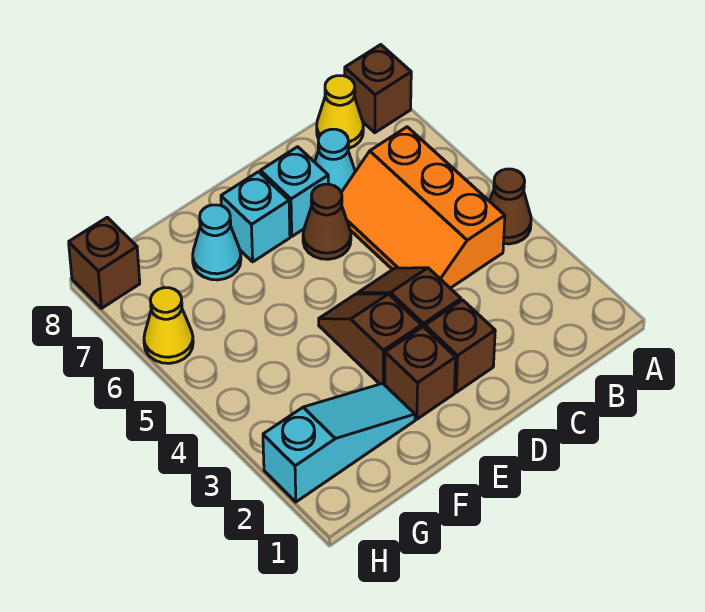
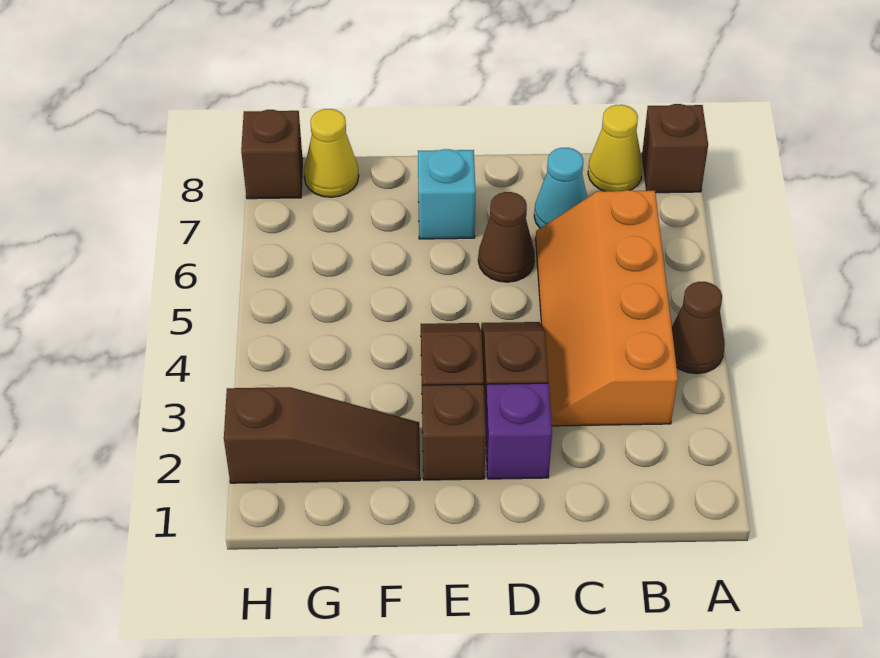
orange 2x3 slope [341,127,505,288] -> orange 2x4 slope [536,190,678,426]
brown 1x1 brick [425,300,495,392] -> purple 1x1 brick [485,383,552,479]
cyan 1x1 brick [261,147,328,236] -> none
cyan 1x3 slope [263,384,415,502] -> brown 1x3 slope [224,387,420,483]
cyan 1x1 cone [193,205,241,280] -> none
yellow 1x1 cone [144,288,193,363] -> yellow 1x1 cone moved to [304,109,359,197]

